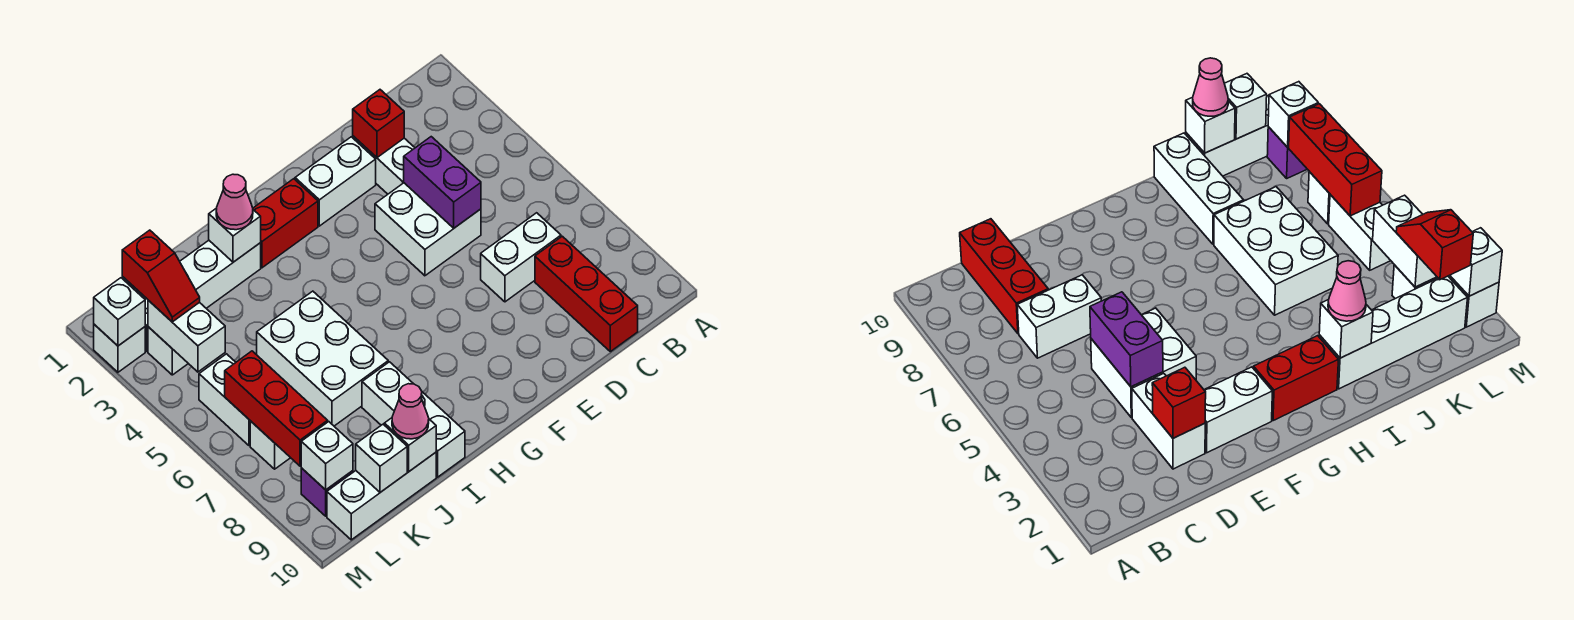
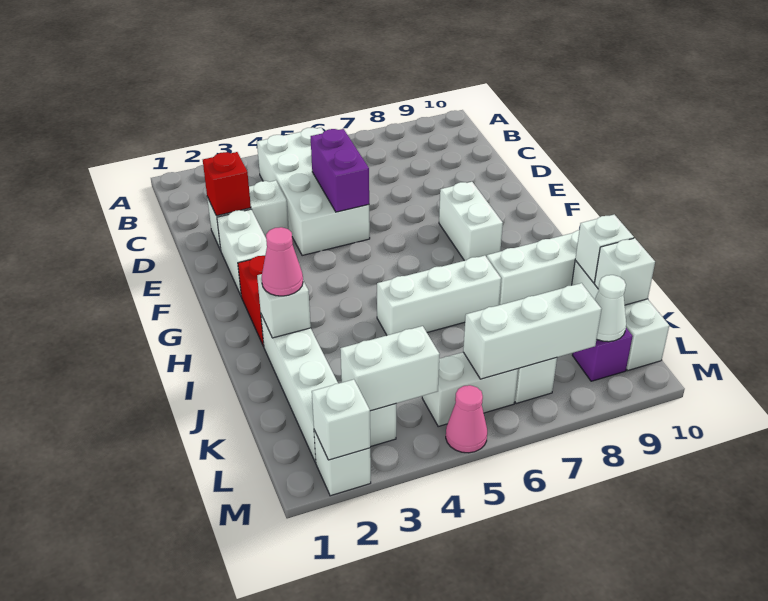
white 1x2 brick [481,213,561,302] -> white 1x2 brick moved to [439,182,503,261]
red 1x3 brick [535,236,638,352] -> none
white 2x2 brick [375,183,481,276] -> white 2x4 brick [257,127,370,256]
purple 1x2 brick [404,137,481,228] -> purple 1x2 brick turned to [311,129,369,212]
white 2x3 brick [257,291,388,426] -> white 1x3 brick [377,256,501,335]
pink 1x1 cone [392,384,429,439] -> pink 1x1 cone moved to [446,385,487,453]
red 1x2 slope [122,230,200,322] -> none
red 1x3 brick [225,351,328,466] -> white 1x3 brick [463,283,601,379]
white 1x1 brick [301,422,353,490] -> white 1x1 cone [595,275,626,342]

